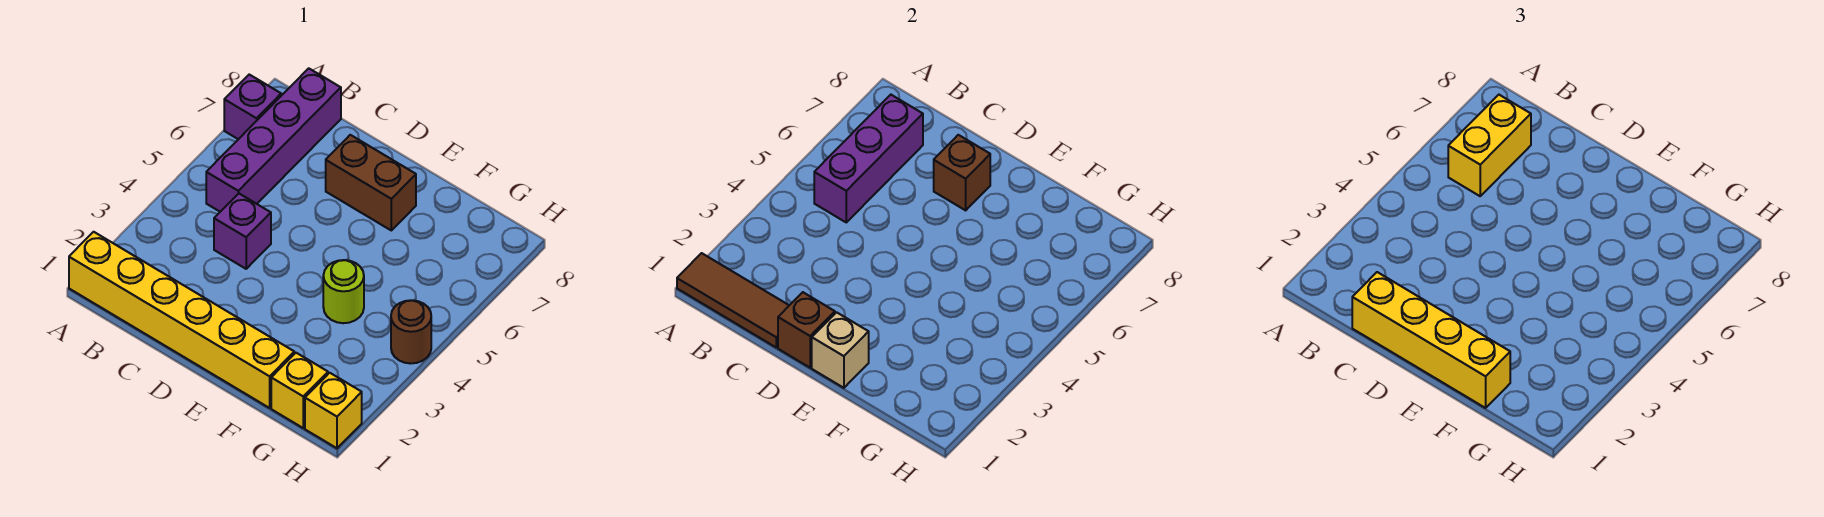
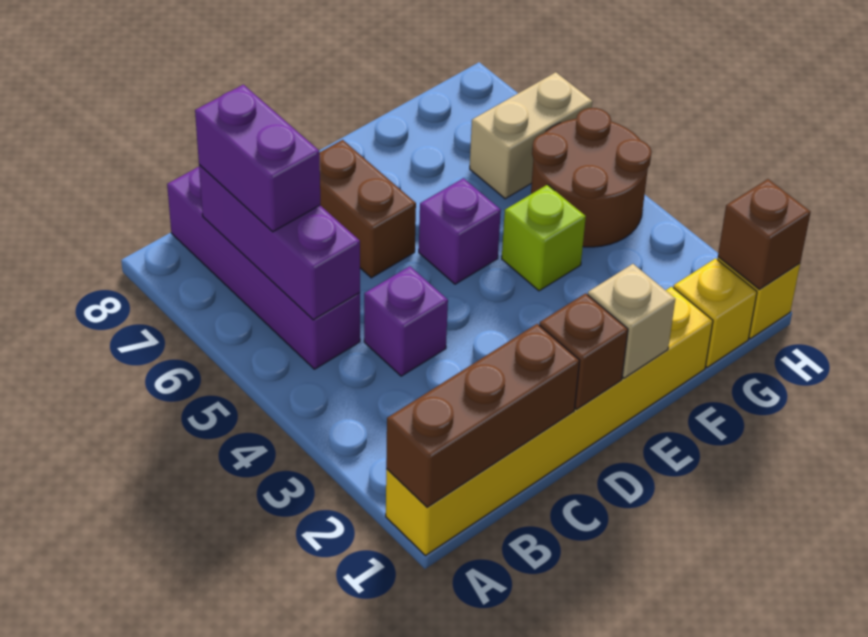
brown 1x3 tile [677,253,789,347] -> brown 1x3 brick [386,324,579,507]
purple 1x1 brick [224,75,281,139] -> purple 1x1 brick moved to [419,178,501,284]
yellow 1x2 brick [1448,95,1531,196] -> purple 1x2 brick [195,85,320,232]
yellow 1x4 brick [1352,272,1510,408] -> none
brown 1x2 brick [326,135,416,230] -> brown 1x2 brick turned to [319,140,416,278]
brown 1x1 brick [934,135,990,210] -> brown 1x1 brick moved to [718,179,811,289]
lime 1x1 round brick [323,260,364,323] -> lime 1x1 brick [502,185,586,291]
none -> tan 1x2 brick [470,72,592,199]
brown 1x1 round brick [391,300,431,364] -> brown 2x2 round brick [531,108,652,247]

